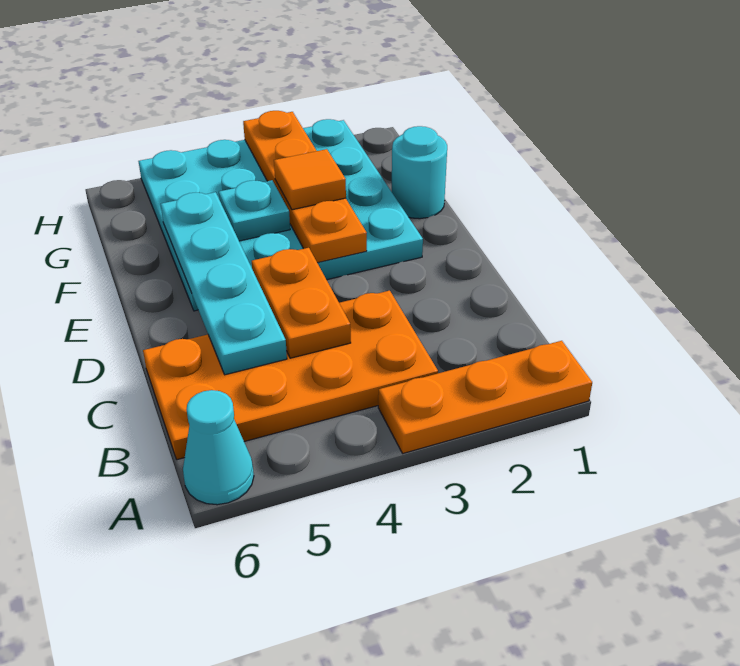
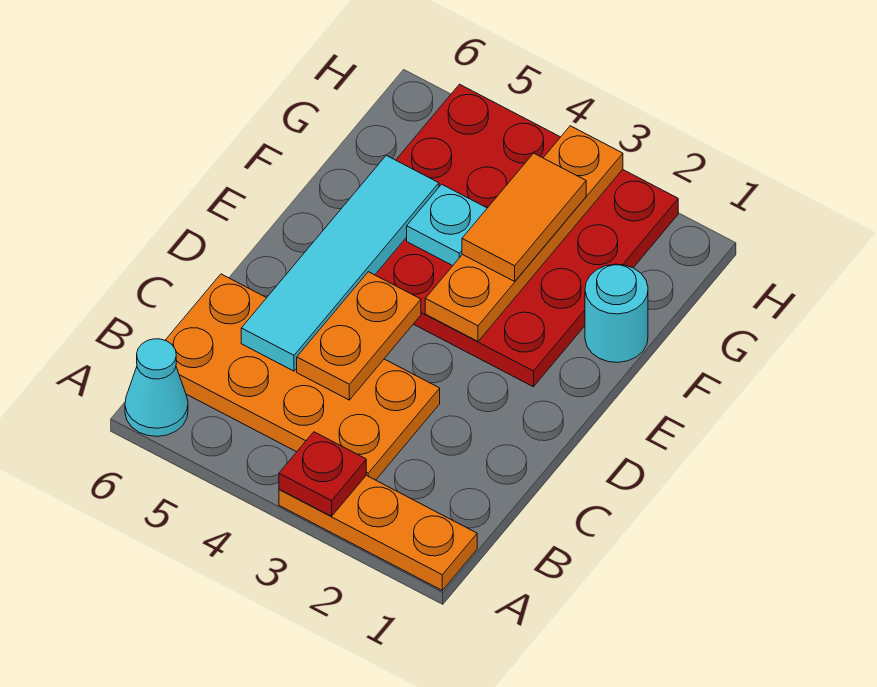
none -> red 1x1 plate [279,432,366,516]
cyan 1x4 plate [161,192,287,375] -> cyan 1x4 tile [241,155,439,371]
cyan 4x4 plate [138,119,423,311] -> red 4x4 plate [375,84,678,387]
orange 1x1 tile [274,149,346,210] -> orange 1x2 tile [462,153,586,281]

